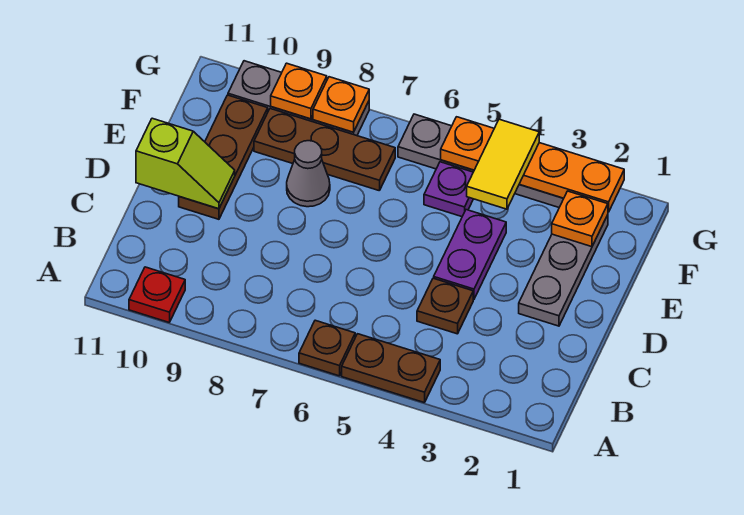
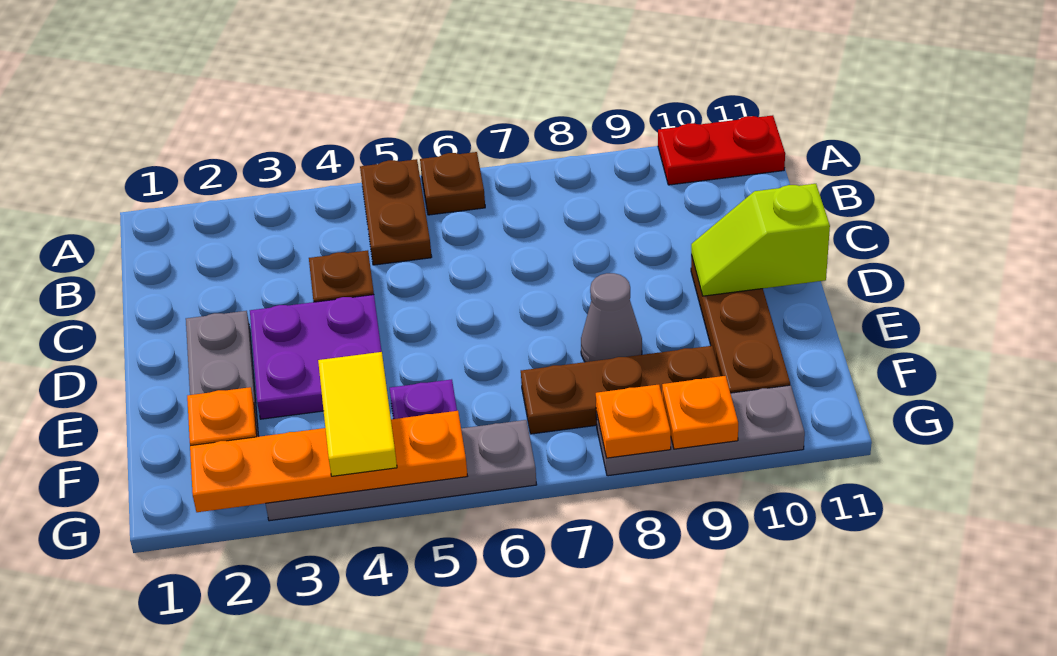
brown 1x2 plate [342,334,440,403] -> brown 1x2 plate turned to [360,159,432,265]
red 1x1 plate [129,267,185,322] -> red 1x2 plate [658,115,785,185]
purple 1x2 plate [434,210,506,299] -> purple 2x2 plate [250,295,382,419]

